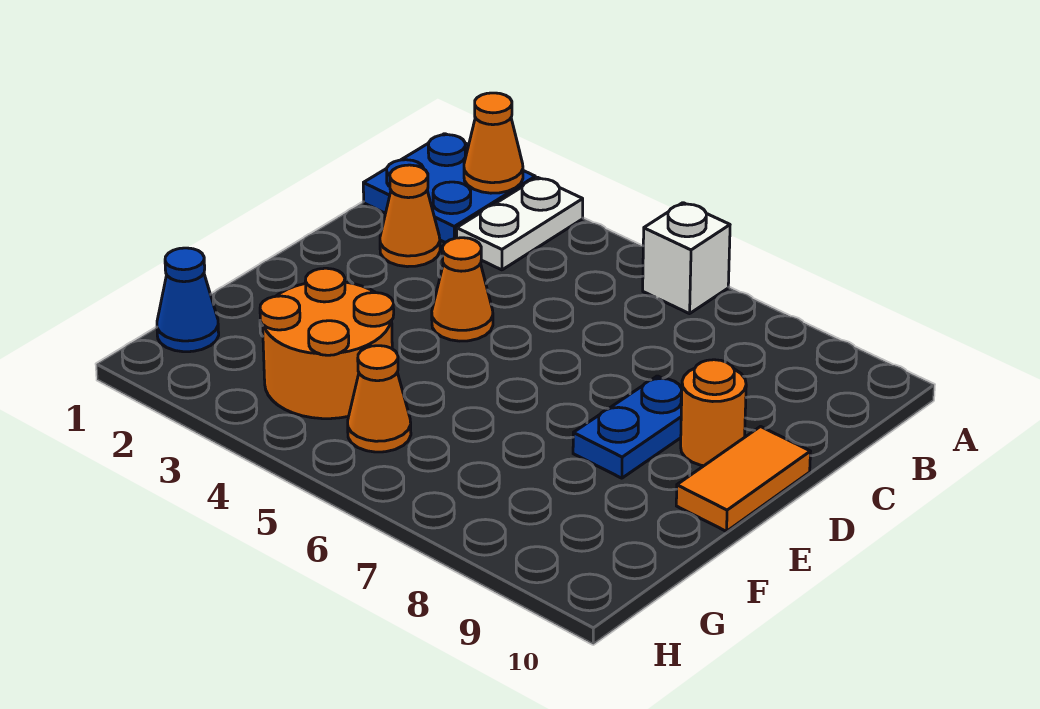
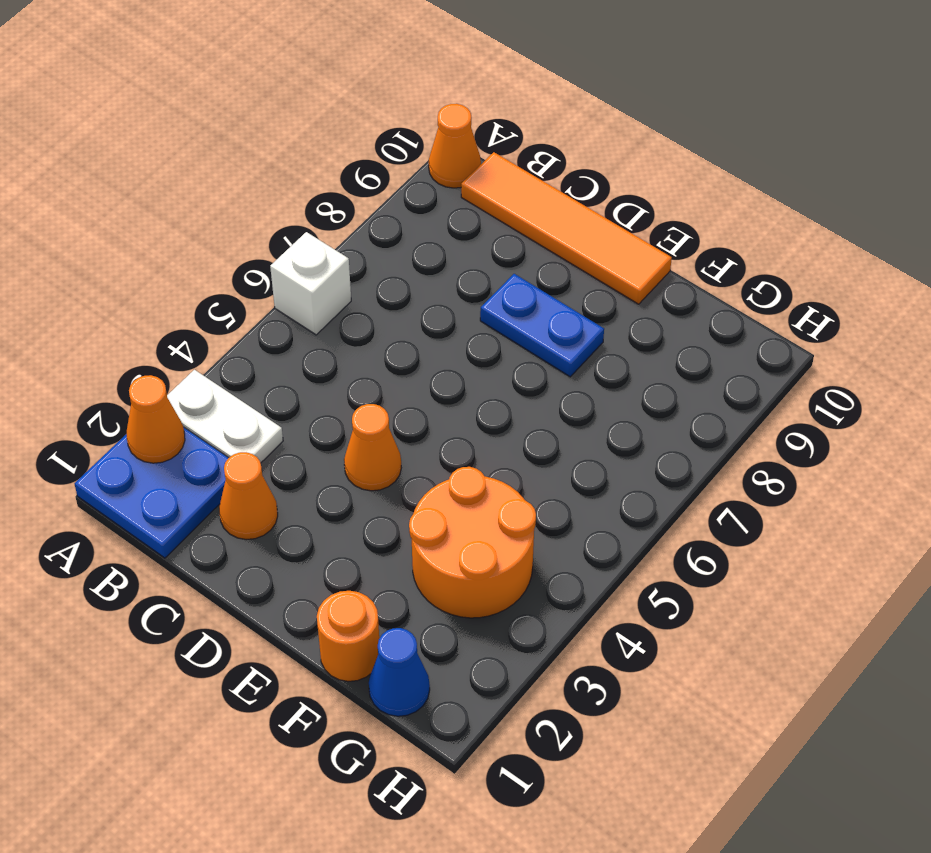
orange 1x1 round brick [681,360,746,466] -> orange 1x1 round brick moved to [317,591,379,681]
orange 1x2 tile [676,427,811,531] -> orange 1x4 tile [461,152,672,304]
orange 1x1 cone [348,346,411,452] -> orange 1x1 cone moved to [429,104,481,188]

